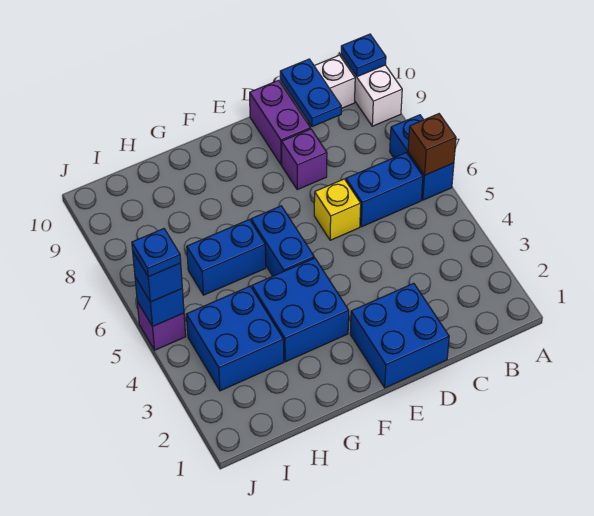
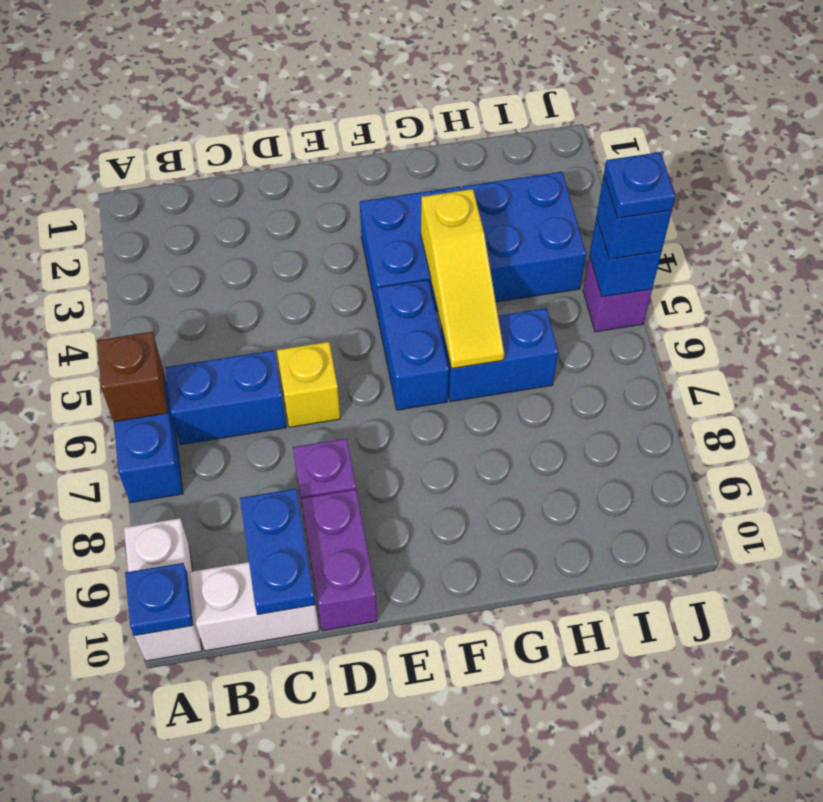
blue 2x2 brick [350,283,449,388] -> none
none -> yellow 1x3 slope [421,189,504,368]

